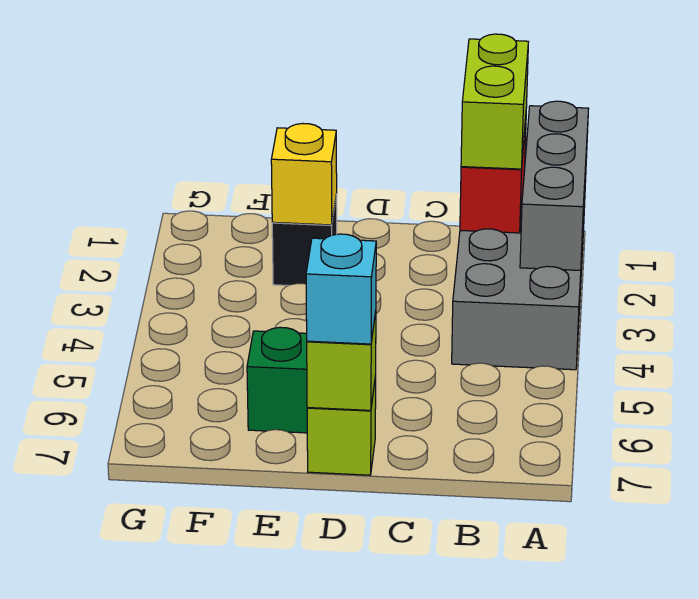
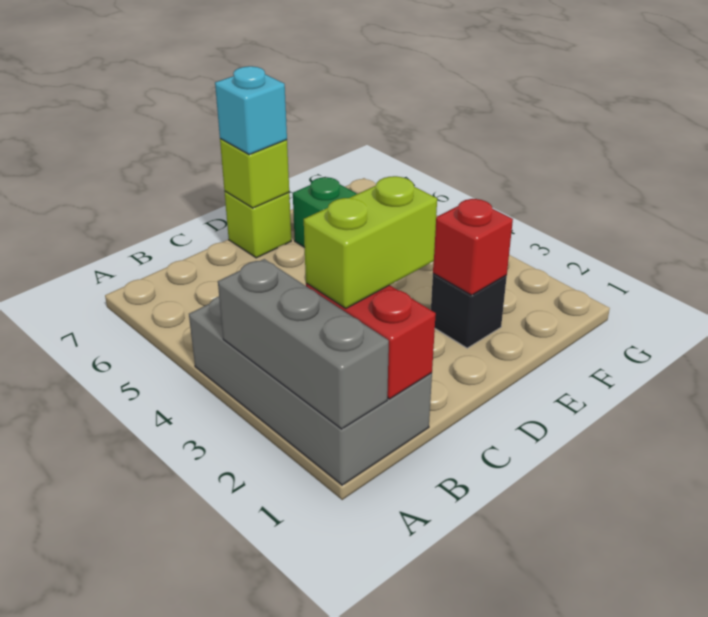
lime 1x2 brick [461,34,528,169] -> lime 1x2 brick turned to [304,176,437,309]
yellow 1x1 brick [271,123,337,225] -> red 1x1 brick [433,199,513,295]

